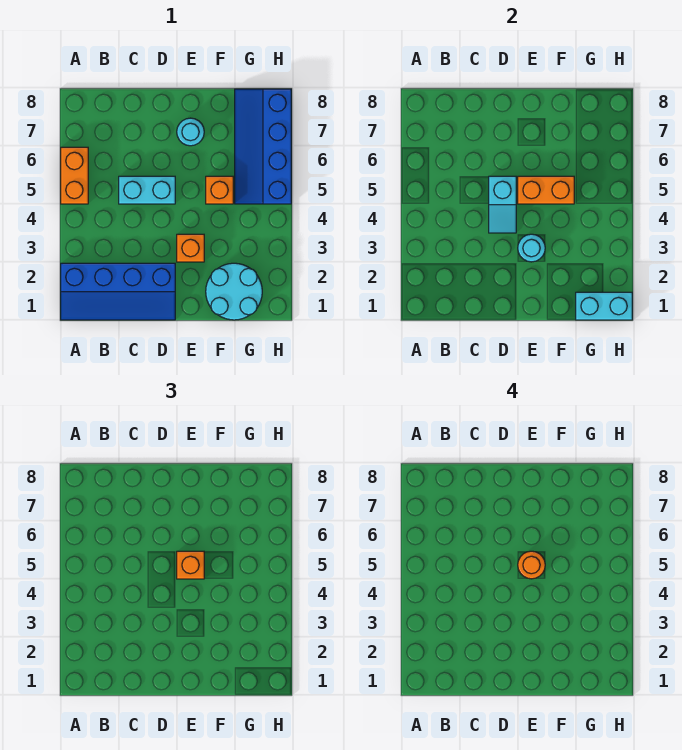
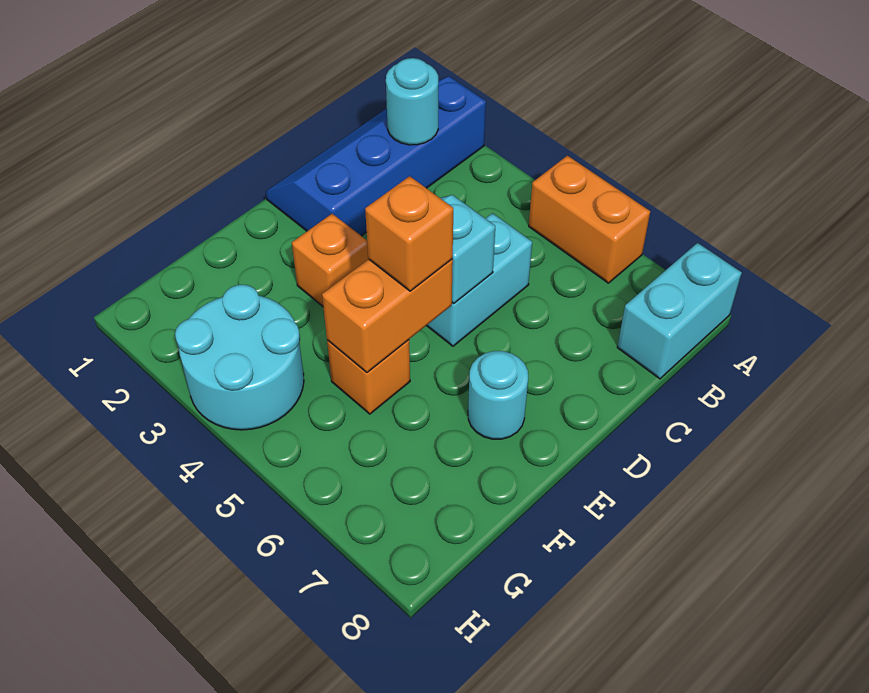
cyan 1x1 round brick [518,234,545,262] -> cyan 1x1 round brick moved to [386,58,438,145]
orange 1x1 round brick [518,551,545,579] -> none
cyan 2x2 round brick [206,263,262,320] -> cyan 2x2 round brick moved to [175,285,304,430]
cyan 1x2 brick [576,292,632,320] -> cyan 1x2 brick moved to [617,243,742,379]
blue 2x4 slope [235,89,291,204] -> none

